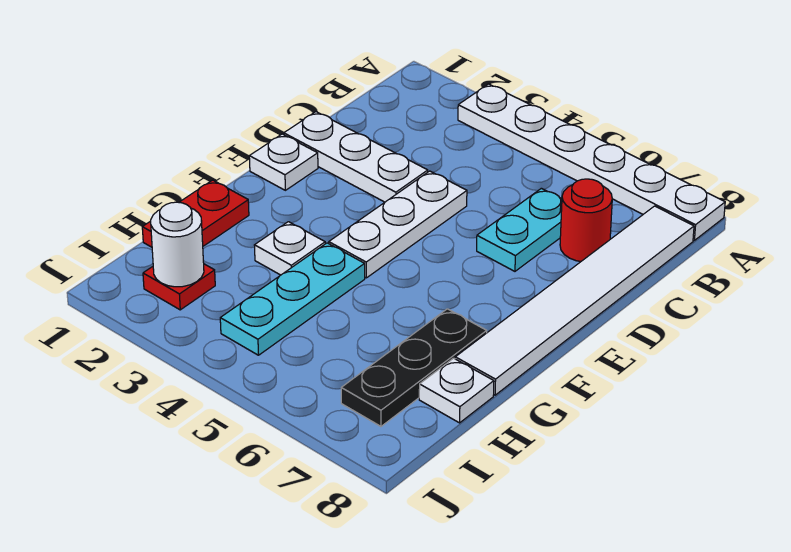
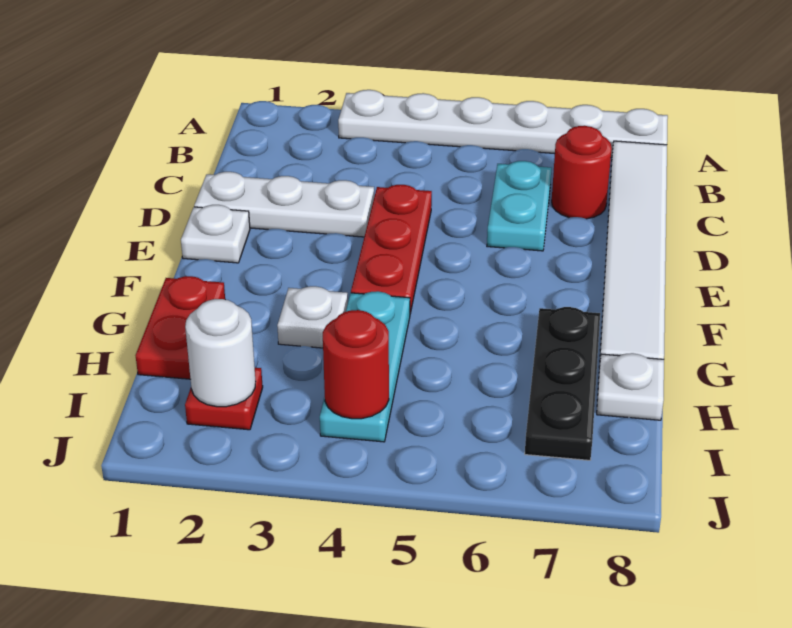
white 1x3 plate [329,171,467,278] -> red 1x3 plate [351,185,432,313]
none -> red 1x1 round brick [323,310,389,419]

